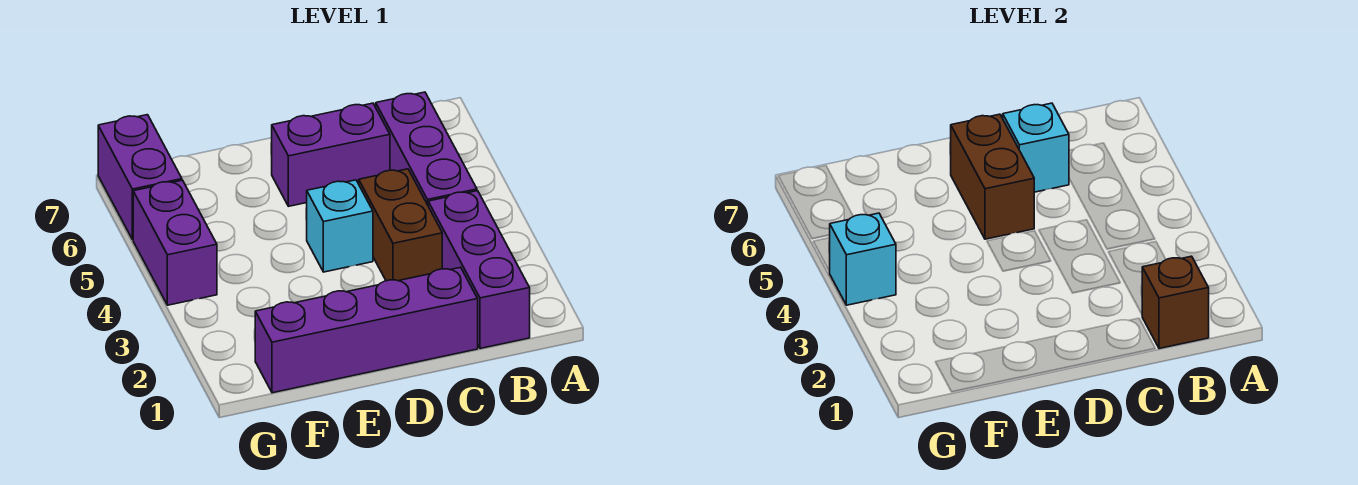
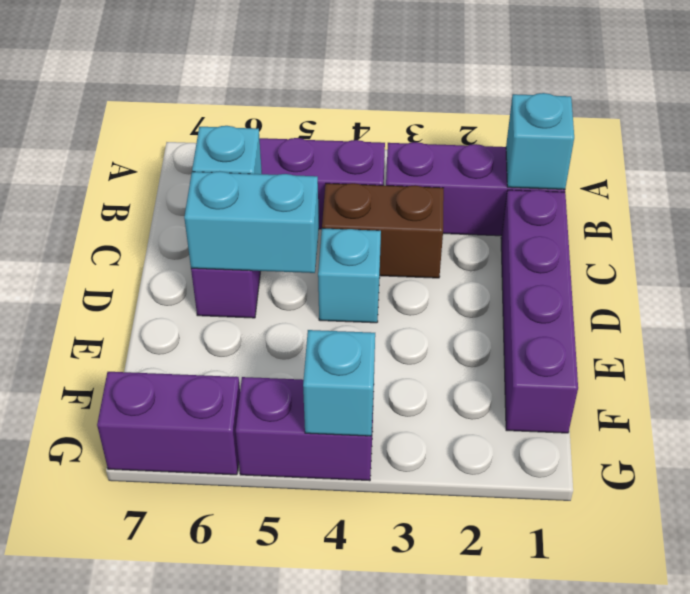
brown 1x1 brick [1142,256,1209,349] -> cyan 1x1 brick [506,93,574,189]
brown 1x2 brick [951,114,1034,239] -> cyan 1x2 brick [184,171,319,273]

